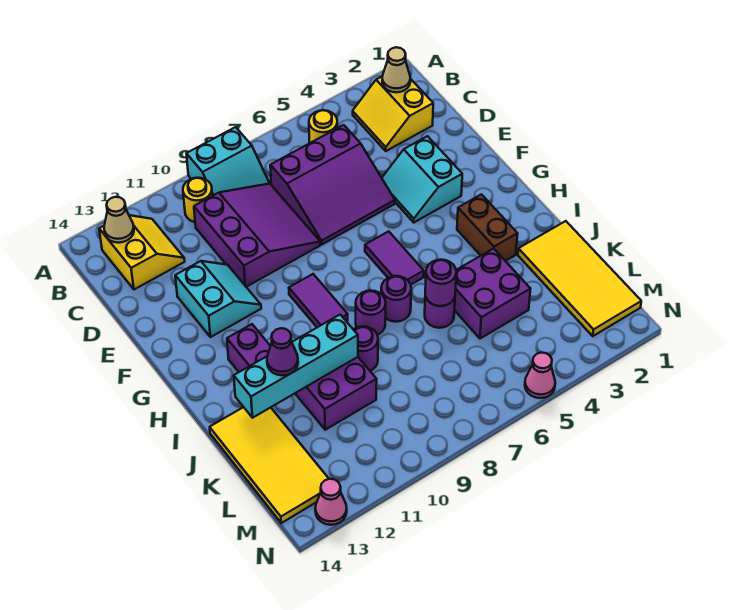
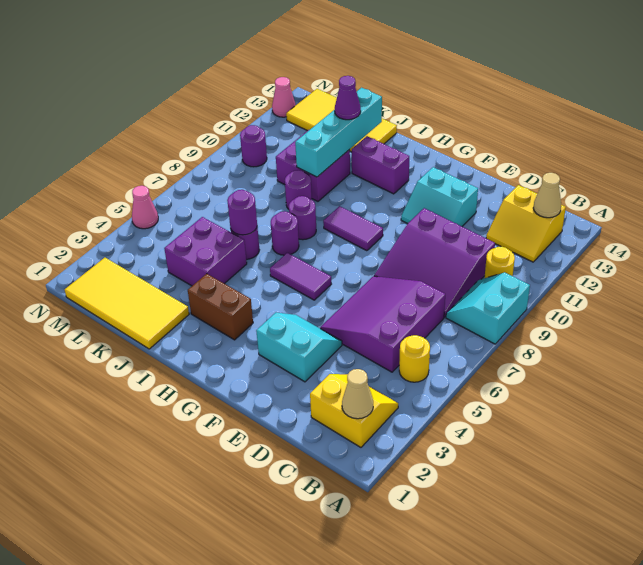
none -> purple 1x1 round brick [240,125,267,167]

